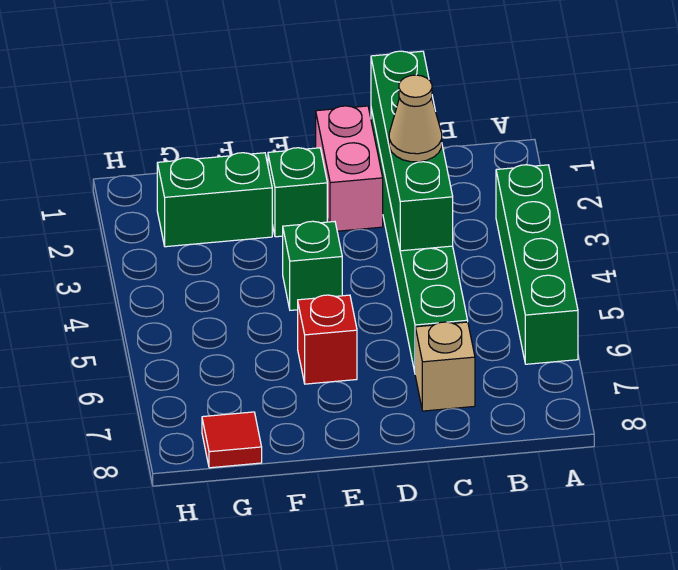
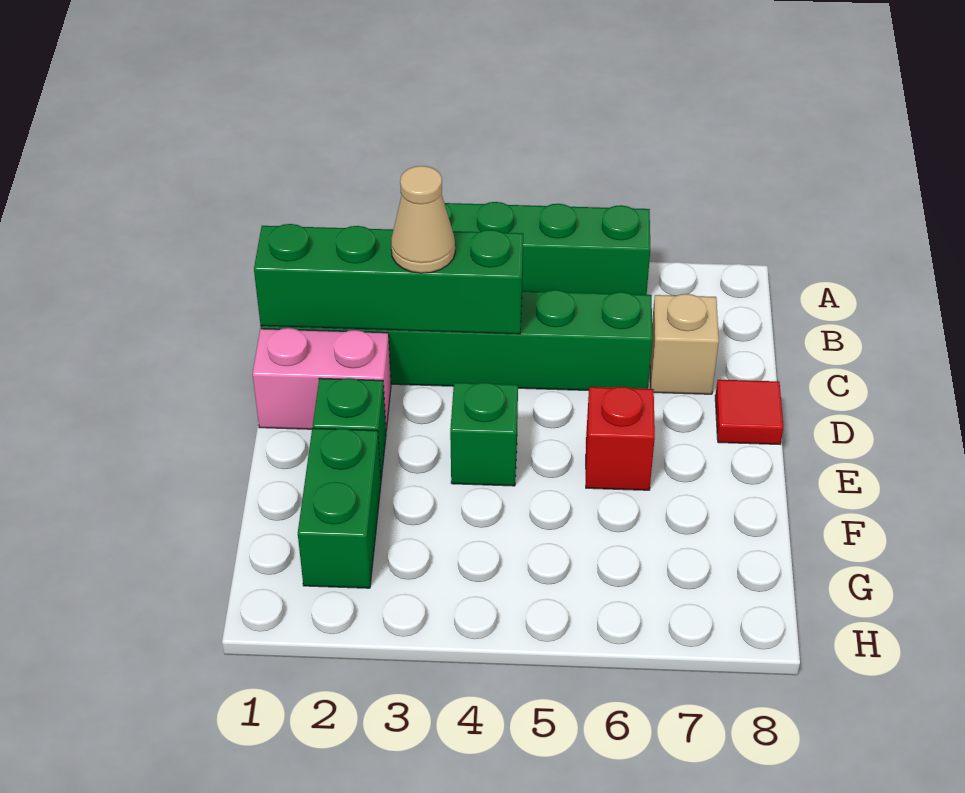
red 1x1 tile [202,412,262,468] -> red 1x1 tile moved to [715,380,783,444]

